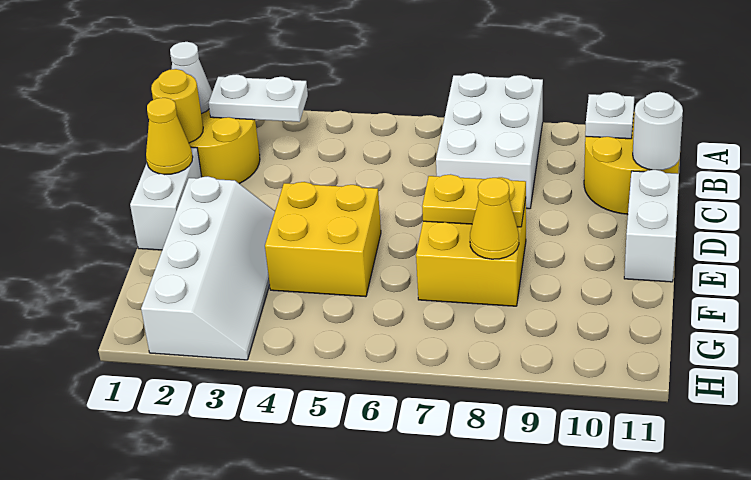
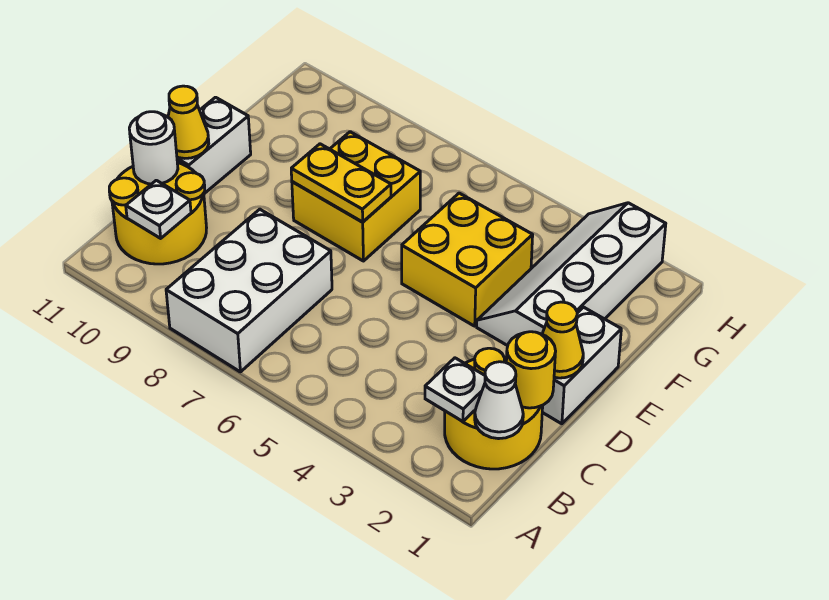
white 1x2 plate [208,74,308,122] -> white 1x1 plate [425,358,485,422]
yellow 1x1 cone [470,178,519,259] -> yellow 1x1 cone moved to [168,86,209,158]

